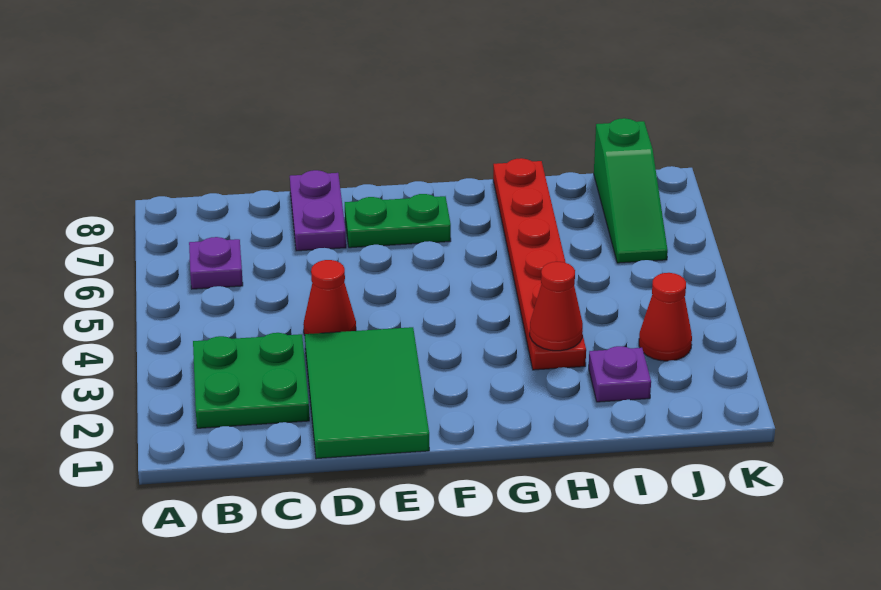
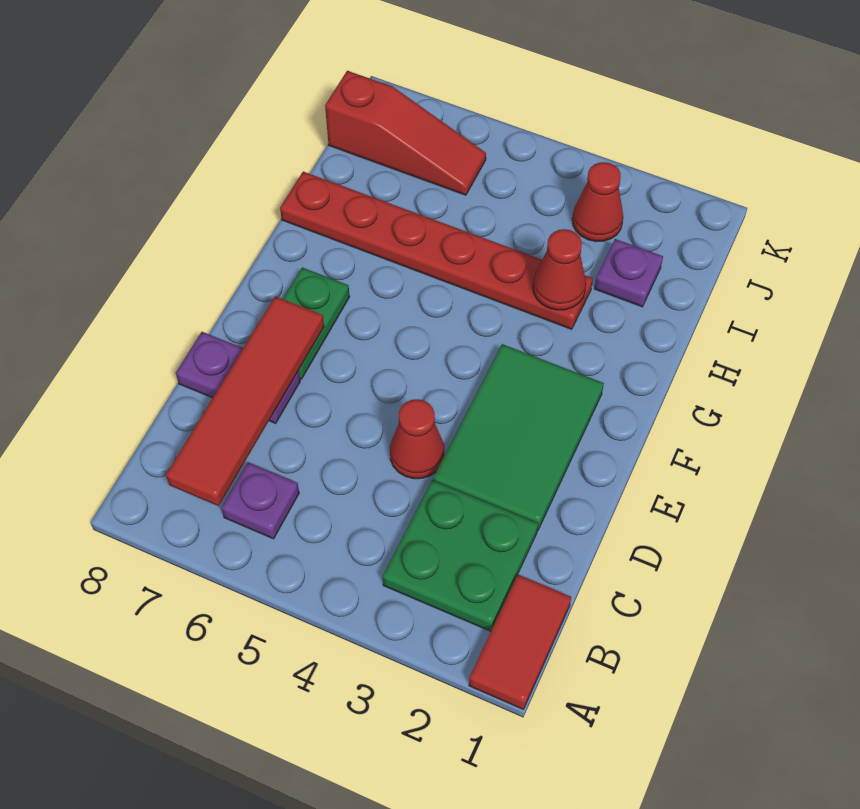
none -> red 1x2 tile [469,575,571,709]
none -> red 1x4 tile [166,296,324,506]
green 2x3 tile [305,327,429,459] -> green 2x3 tile turned to [433,344,604,531]
green 1x3 slope [594,118,668,263] -> red 1x3 slope [325,71,486,195]

